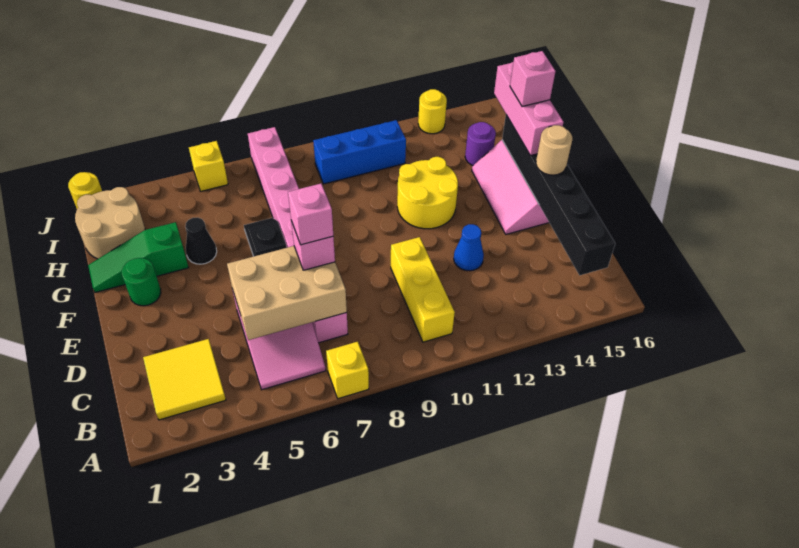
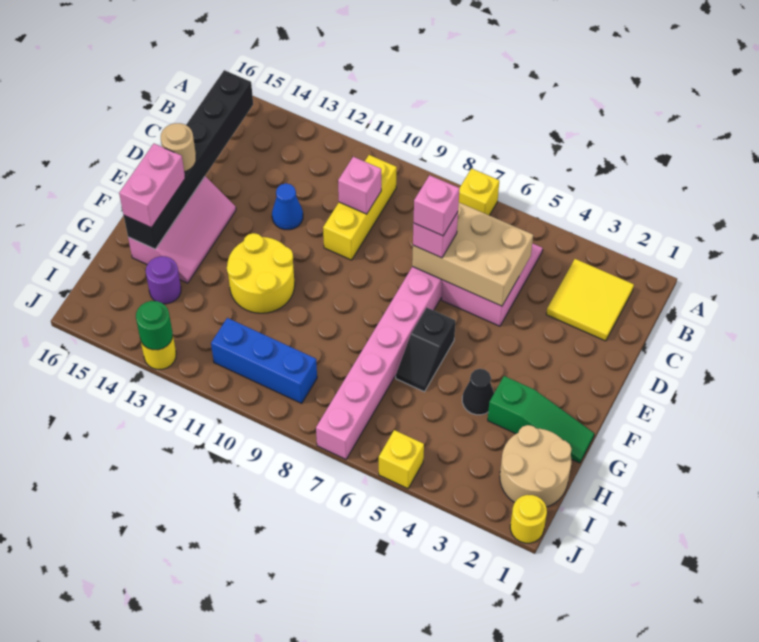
green 1x1 round brick [122,258,161,306] -> green 1x1 round brick moved to [136,301,173,350]
pink 1x3 brick [494,62,564,156] -> pink 1x2 brick [119,144,185,228]
pink 1x1 brick [510,51,556,107] -> pink 1x1 brick moved to [338,157,381,214]

